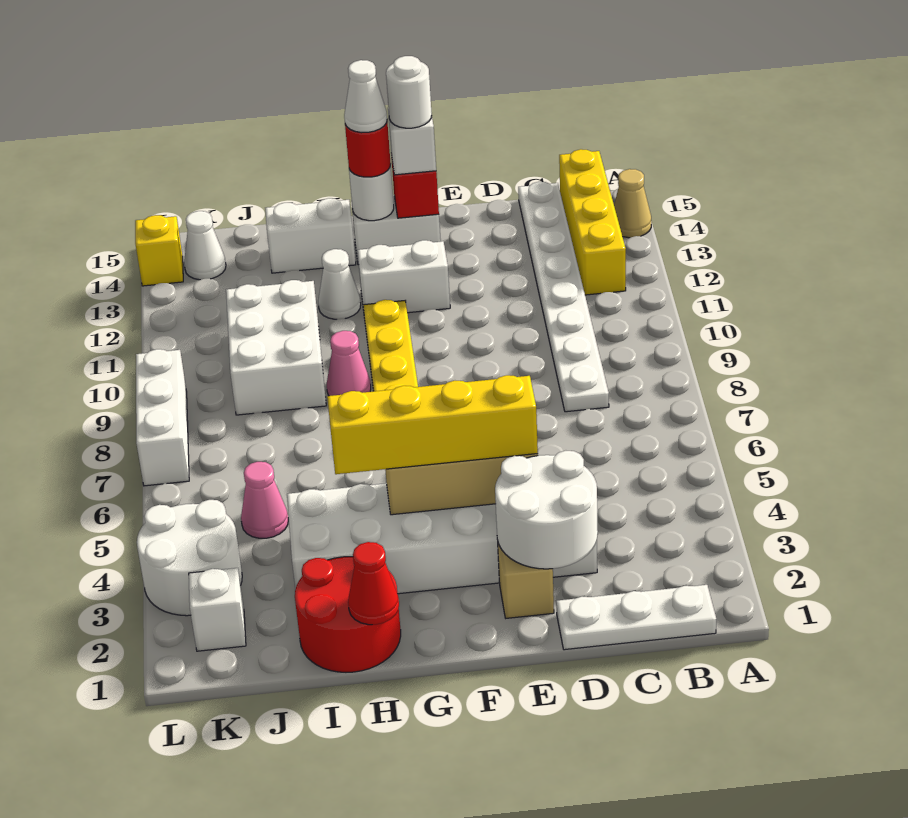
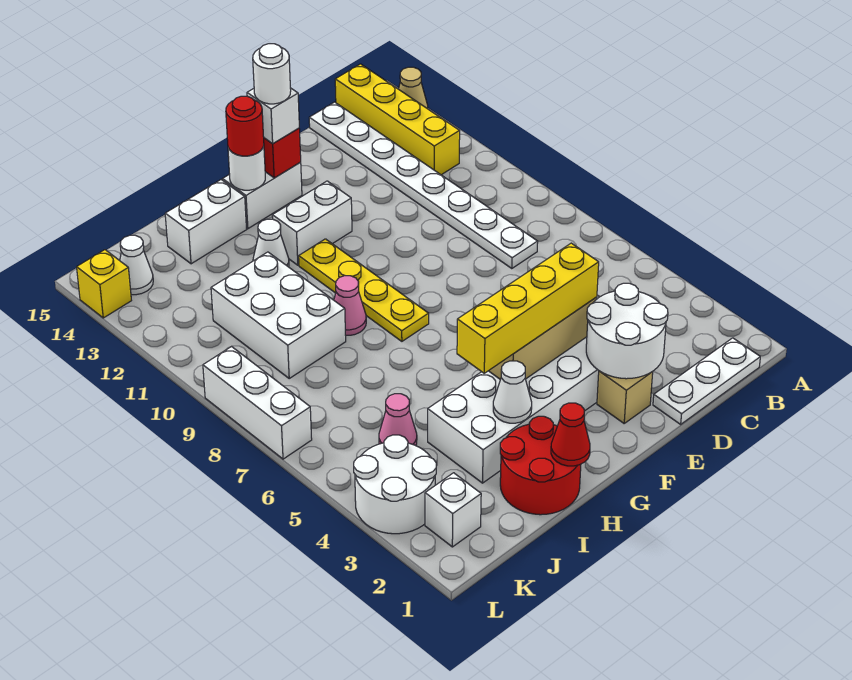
white 1x1 cone [344,60,387,133] -> white 1x1 cone moved to [493,361,532,423]

